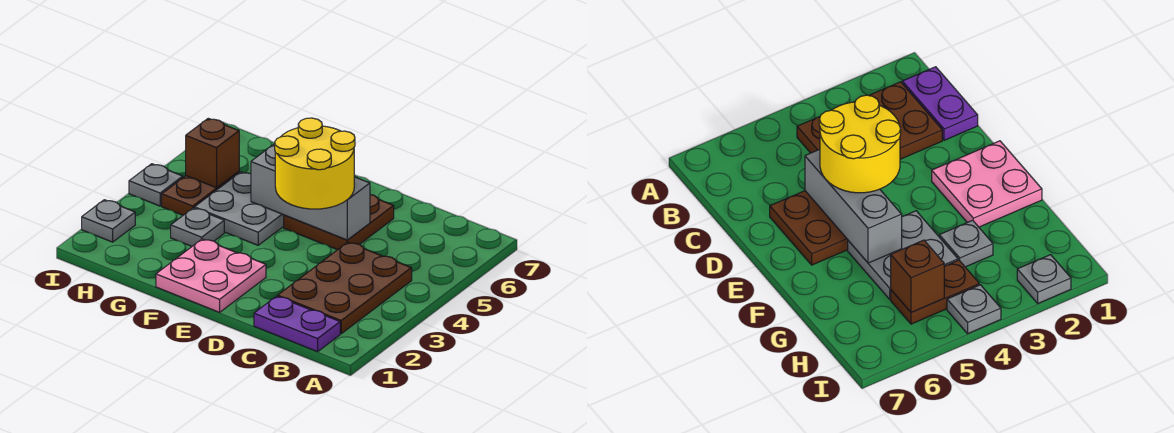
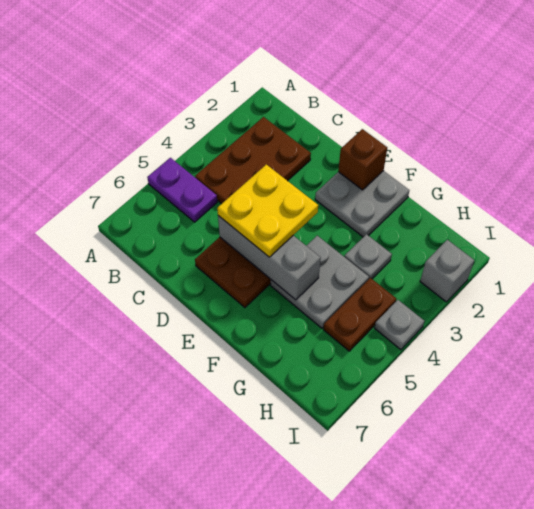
purple 1x2 plate [254,296,340,352] -> purple 1x2 plate moved to [147,158,217,222]
yellow 2x2 round brick [275,118,355,209] -> yellow 2x2 plate [217,164,318,257]
pink 2x2 plate [156,239,266,312] -> grey 2x2 plate [315,171,409,237]
brown 1x1 brick [186,118,239,188] -> brown 1x1 brick moved to [338,129,387,190]
grey 1x1 plate [82,200,135,242] -> grey 1x1 brick [420,240,474,302]

